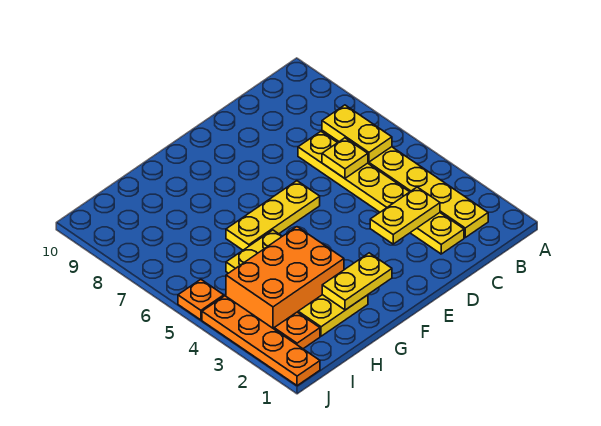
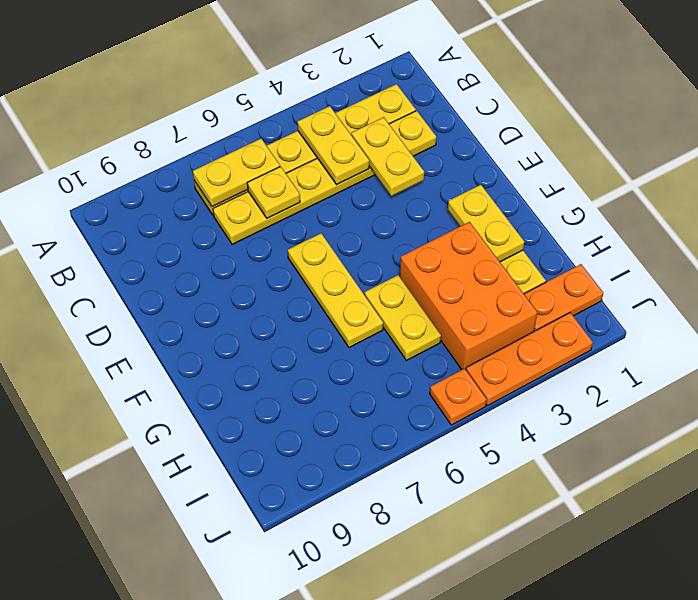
none -> yellow 1x2 plate [297,106,369,185]
orange 1x1 plate [274,312,320,349] -> orange 1x2 plate [524,264,603,331]
orange 1x4 plate [202,296,320,386] -> orange 1x3 plate [466,313,593,406]

